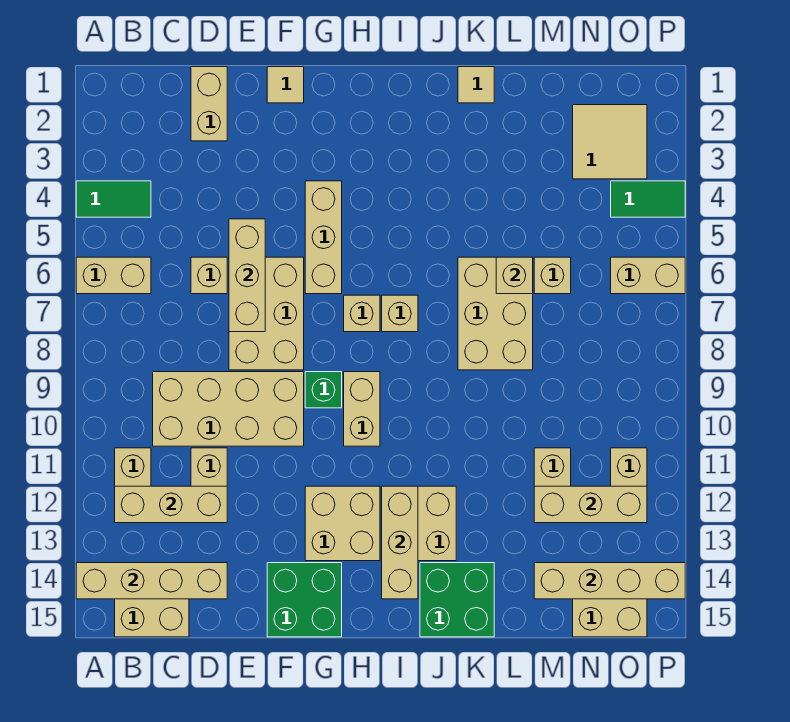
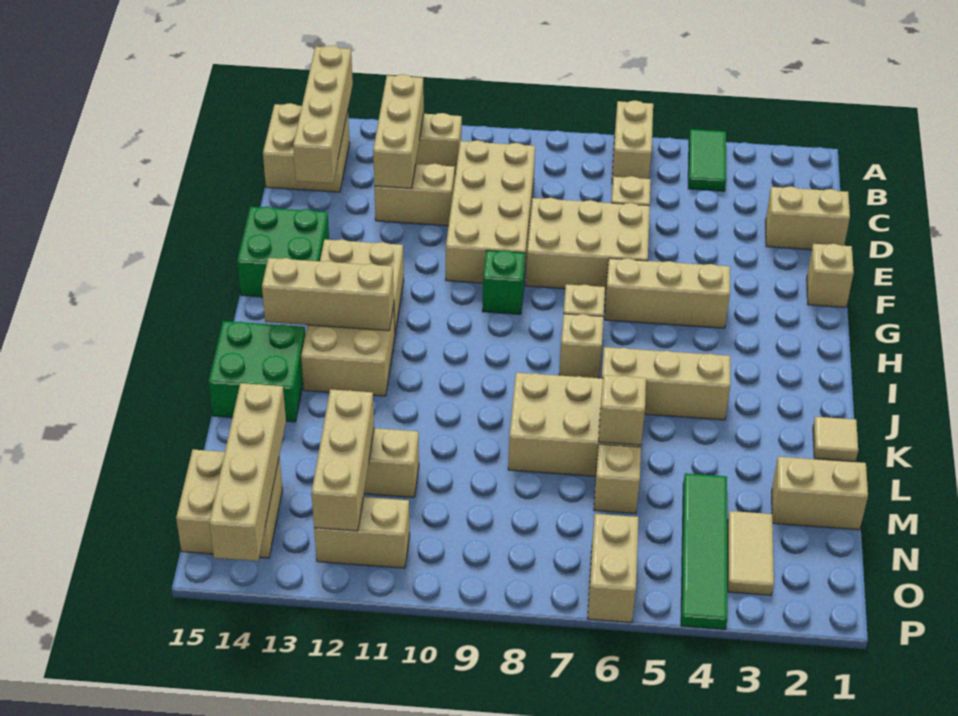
tan 1x3 brick [229,219,265,332] -> tan 1x3 brick moved to [601,347,730,420]
tan 1x1 tile [267,67,304,103] -> tan 1x1 brick [807,244,854,307]
tan 1x2 brick [344,372,380,446] -> tan 1x2 brick moved to [772,457,868,530]
tan 2x2 tile [573,105,647,179] -> tan 1x2 tile [727,511,774,595]
green 1x2 tile [611,181,685,217] -> green 1x4 tile [681,473,727,630]

